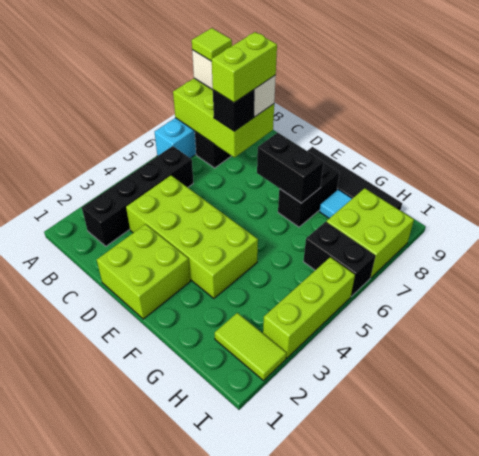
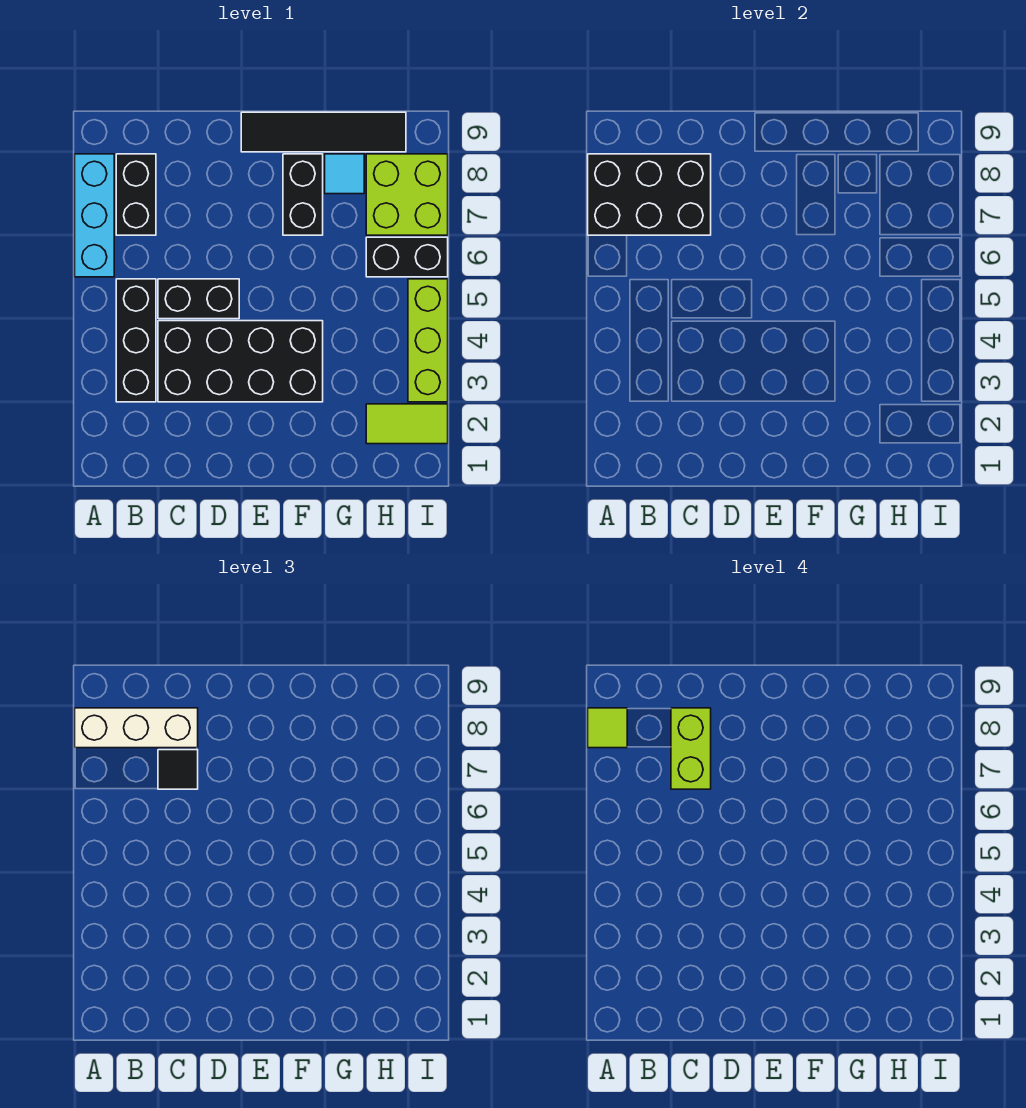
lime 2x3 brick [173,78,274,157] -> black 2x3 brick [588,154,711,235]
black 1x4 brick [82,146,193,246] -> black 1x3 brick [116,279,156,402]
lime 2x4 brick [126,176,258,298] -> black 2x4 brick [158,321,323,402]
black 1x1 brick [213,89,255,131] -> black 1x1 tile [158,750,198,789]
lime 2x2 brick [97,224,190,319] -> none
black 1x2 brick [257,133,324,203] -> black 1x2 brick moved to [158,279,239,319]

